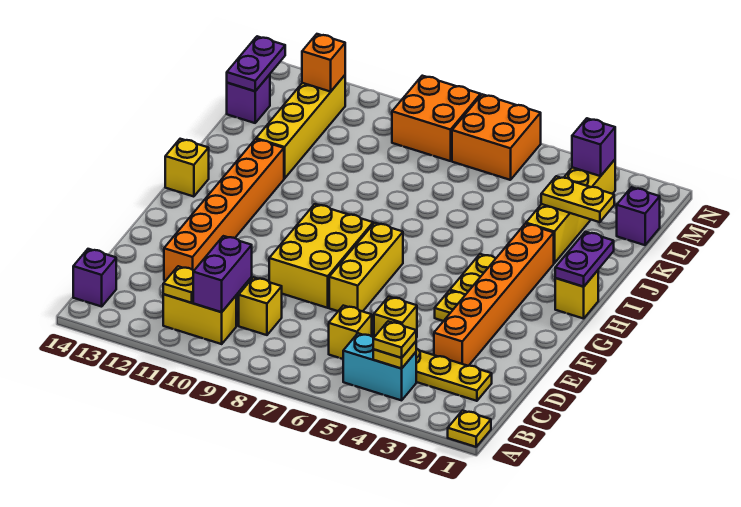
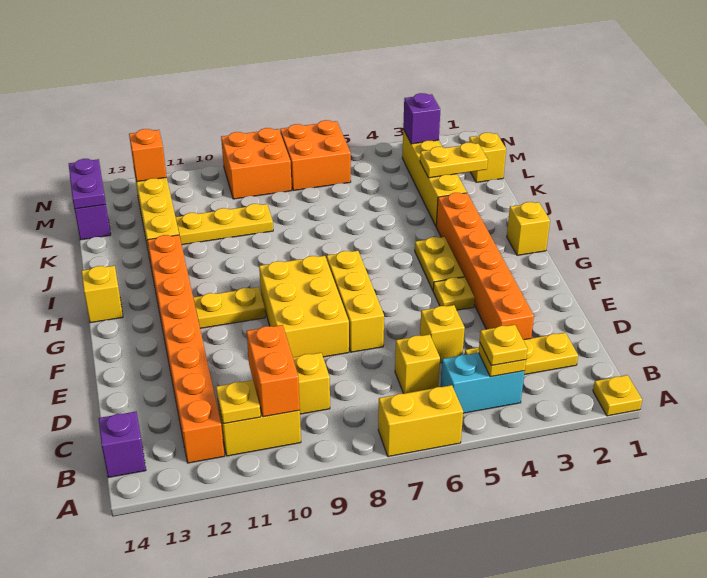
none -> yellow 1x2 brick [378,385,463,457]
purple 1x2 brick [193,236,252,312] -> orange 1x2 brick [247,325,300,417]
orange 1x6 brick [164,139,284,280] -> orange 1x8 brick [147,235,224,463]
none -> yellow 1x2 plate [193,287,265,328]
purple 1x2 plate [555,232,614,287] -> none
none -> yellow 1x3 plate [176,204,273,245]
purple 1x1 brick [617,187,660,245] -> yellow 1x1 brick [469,133,506,182]

